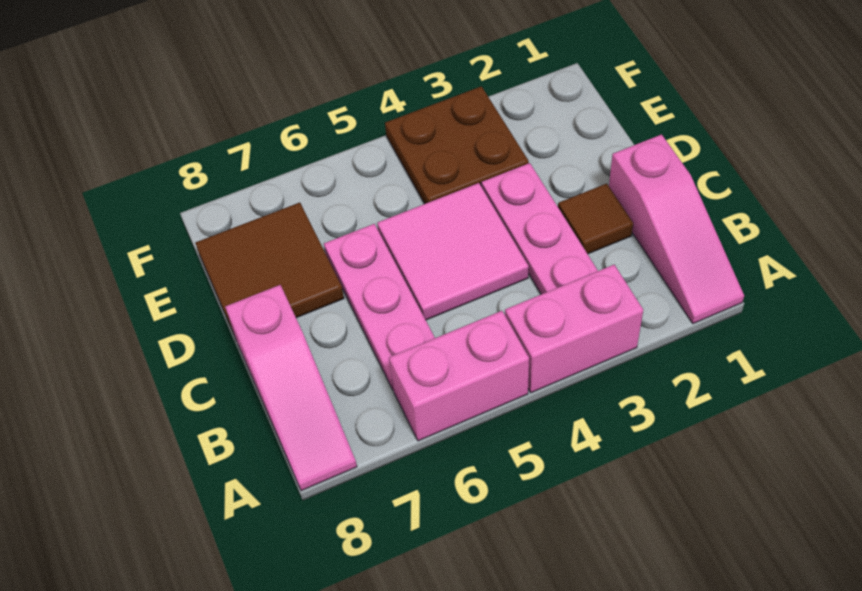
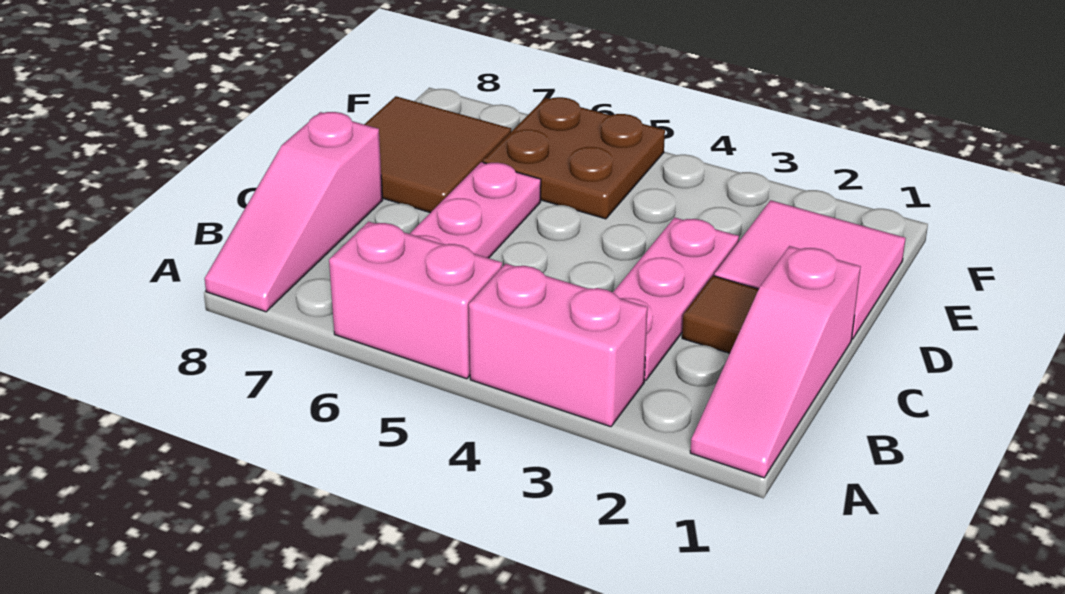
pink 2x2 tile [377,183,529,320] -> pink 2x2 tile moved to [714,200,906,339]
brown 2x2 plate [385,86,529,204] -> brown 2x2 plate moved to [483,97,665,219]

